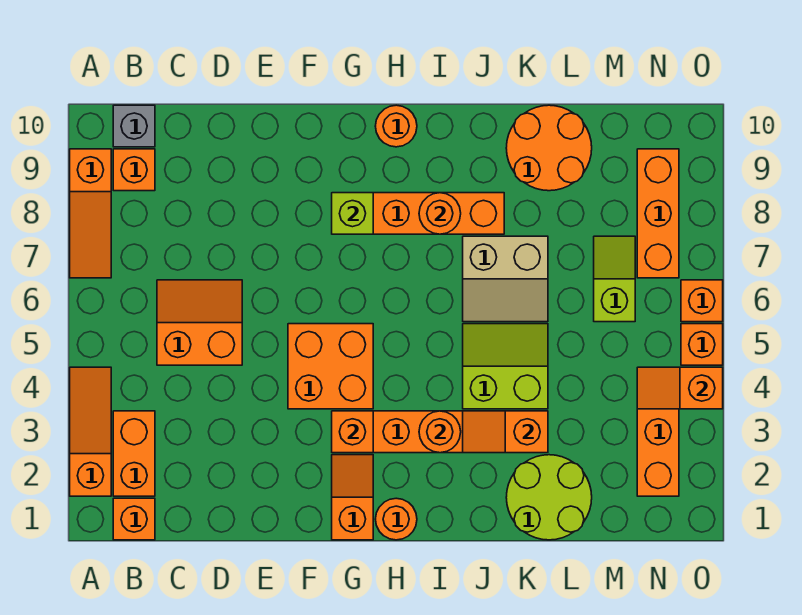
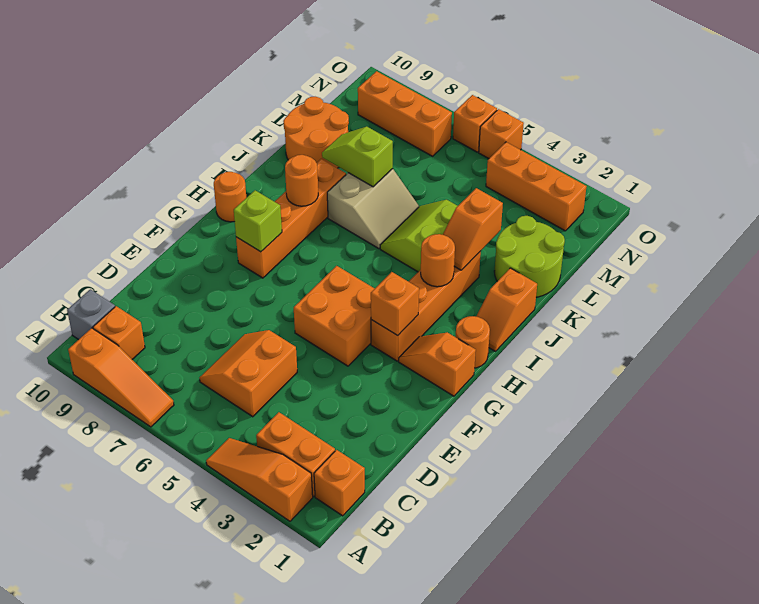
lime 1x2 slope [594,236,635,322] -> lime 1x2 slope moved to [322,127,393,187]
orange 1x2 slope [637,367,723,409] -> orange 1x2 slope moved to [476,268,537,351]

